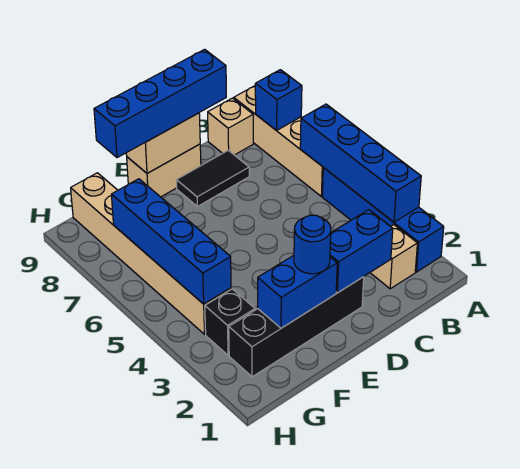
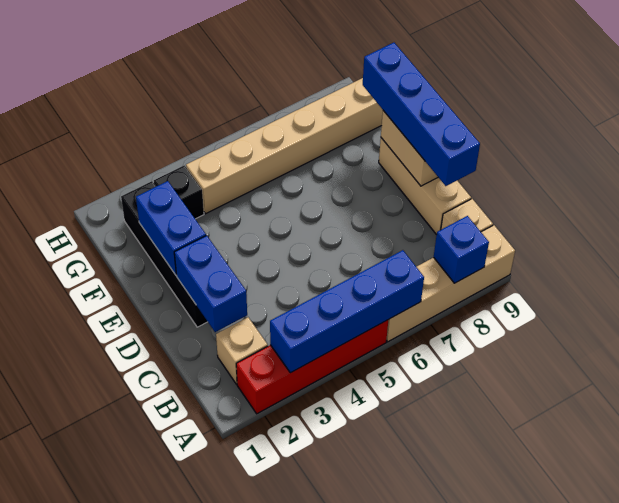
blue 1x4 brick [323,168,444,272] -> red 1x4 brick [236,320,388,414]
black 1x2 tile [176,150,249,206] -> none
tan 1x2 brick [127,144,201,197] -> tan 1x3 brick [379,138,471,235]
blue 1x1 round brick [294,215,331,274] -> none
blue 1x4 brick [111,179,231,304] -> none

